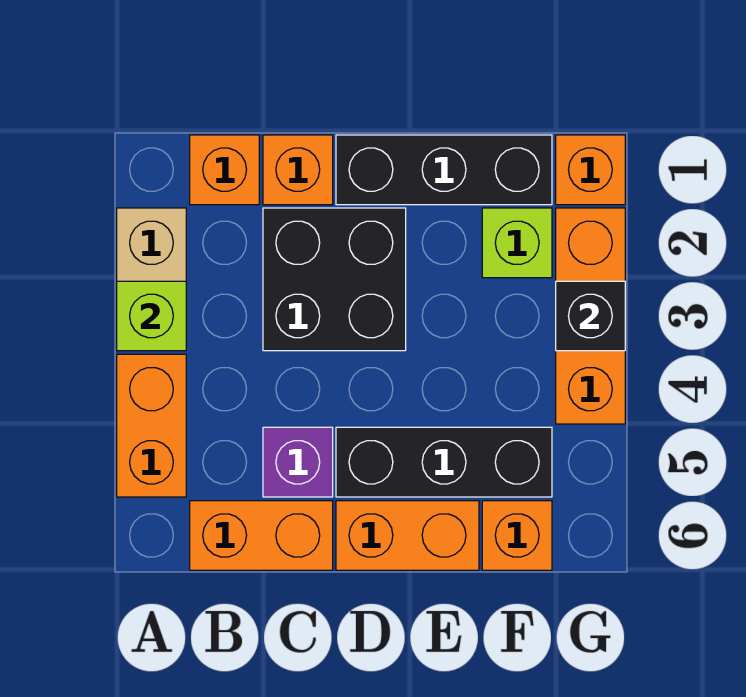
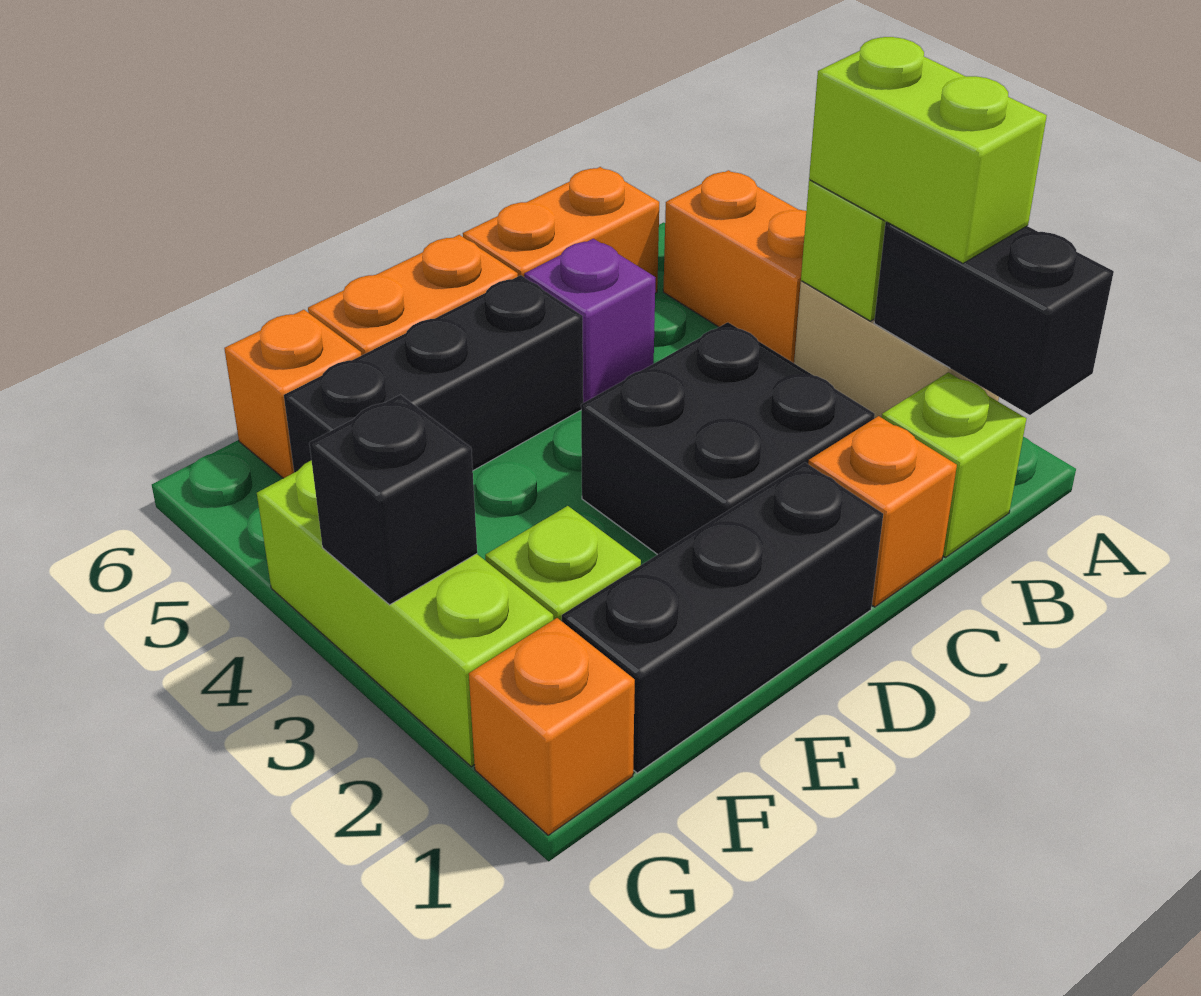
none -> black 1x2 brick [874,222,1114,415]
none -> lime 1x2 brick [809,37,1047,263]
orange 1x1 brick [190,135,259,205] -> lime 1x1 brick [882,372,1026,558]
orange 1x3 brick [556,208,625,424] -> lime 1x3 brick [257,461,554,767]

